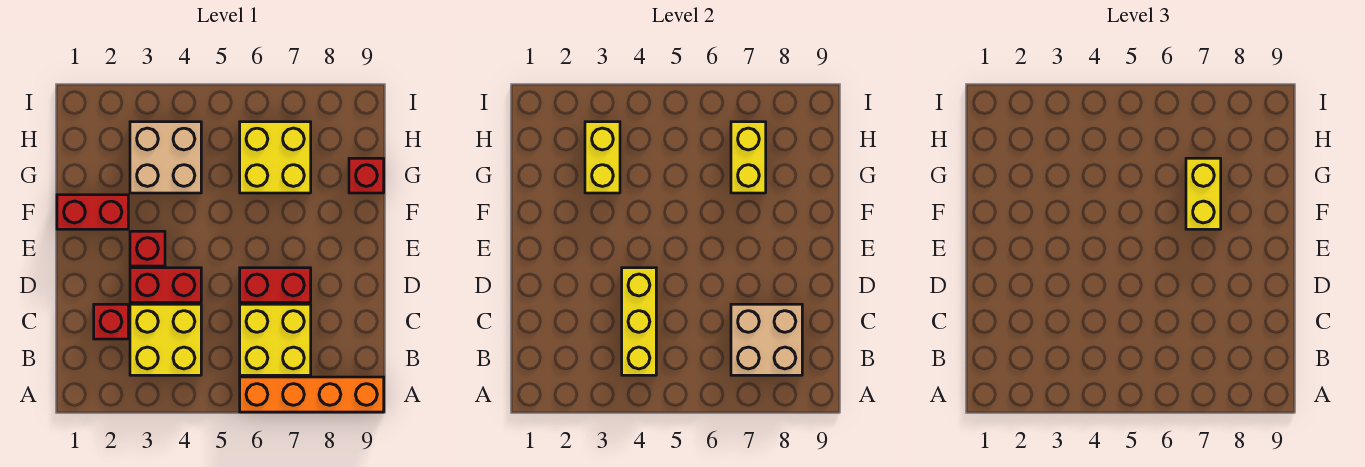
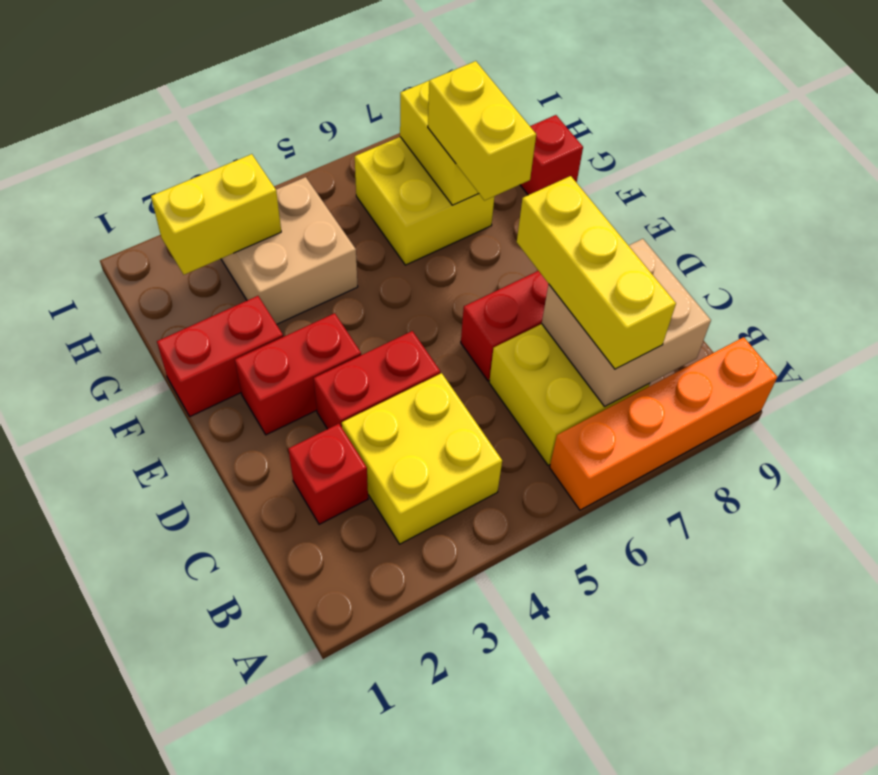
yellow 1x3 brick [622,268,656,375] -> yellow 1x3 brick moved to [517,176,676,369]
red 1x1 brick [130,231,165,266] -> red 1x2 brick [235,313,361,435]
yellow 1x2 brick [585,122,620,193] -> yellow 1x2 brick turned to [151,154,281,275]

